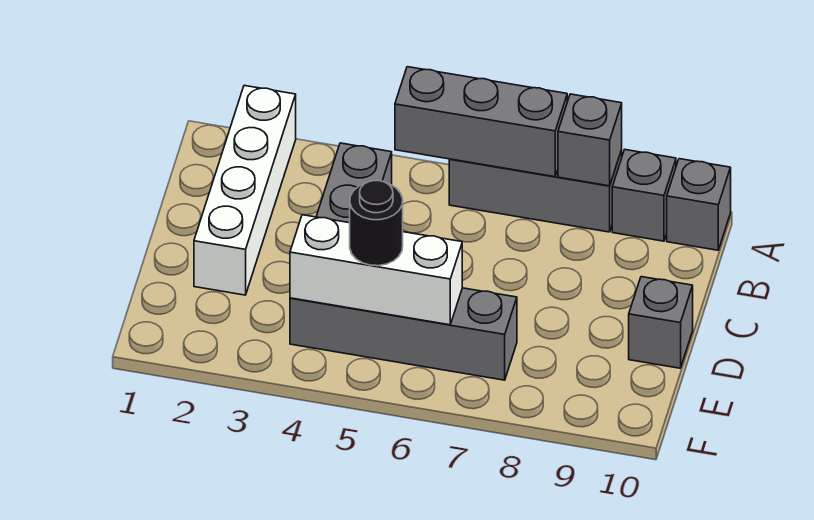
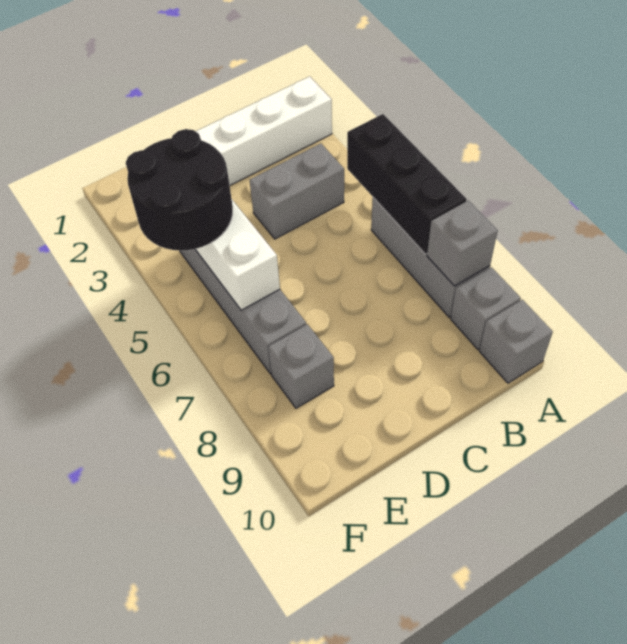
grey 1x3 brick [395,67,567,177] -> black 1x3 brick [347,114,467,254]
grey 1x1 brick [629,277,693,368] -> grey 1x1 brick moved to [268,324,334,408]
black 1x1 round brick [350,181,403,266] -> black 2x2 round brick [126,129,233,251]

